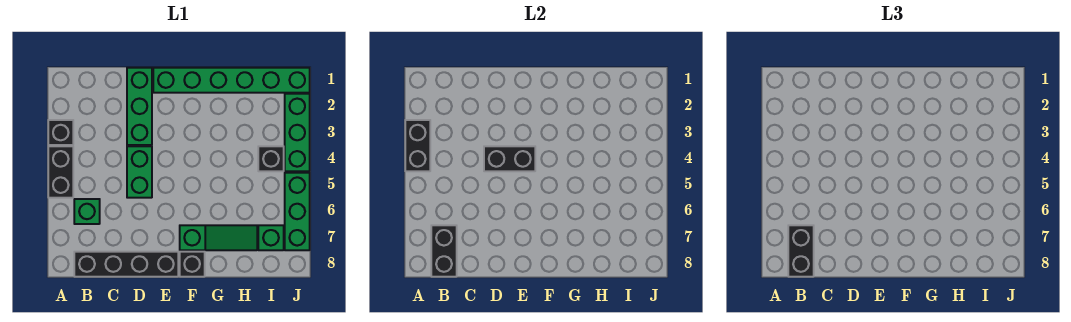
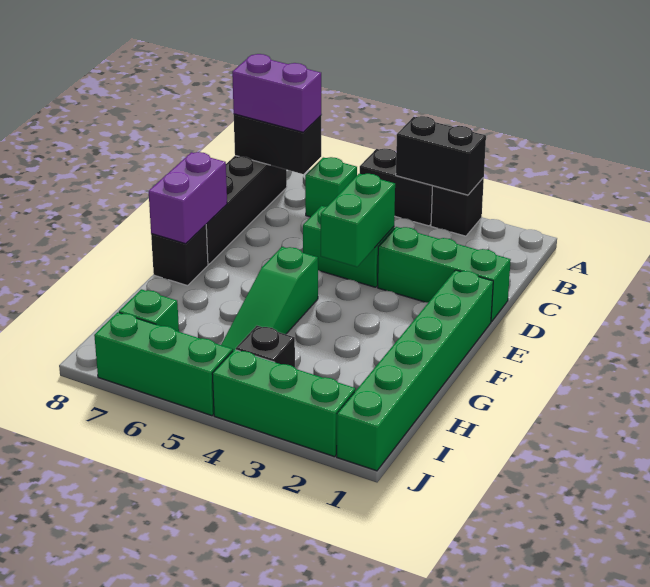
black 1x2 brick [788,225,814,277] -> purple 1x2 brick [232,54,321,132]
black 1x2 brick [484,146,535,171] -> green 1x2 brick [321,174,395,267]
none -> purple 1x2 brick [149,152,227,244]
green 1x3 slope [180,225,257,250] -> green 1x3 slope moved to [221,247,318,350]

